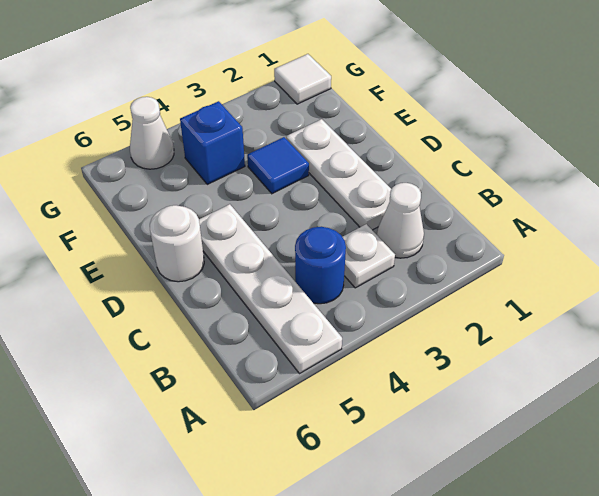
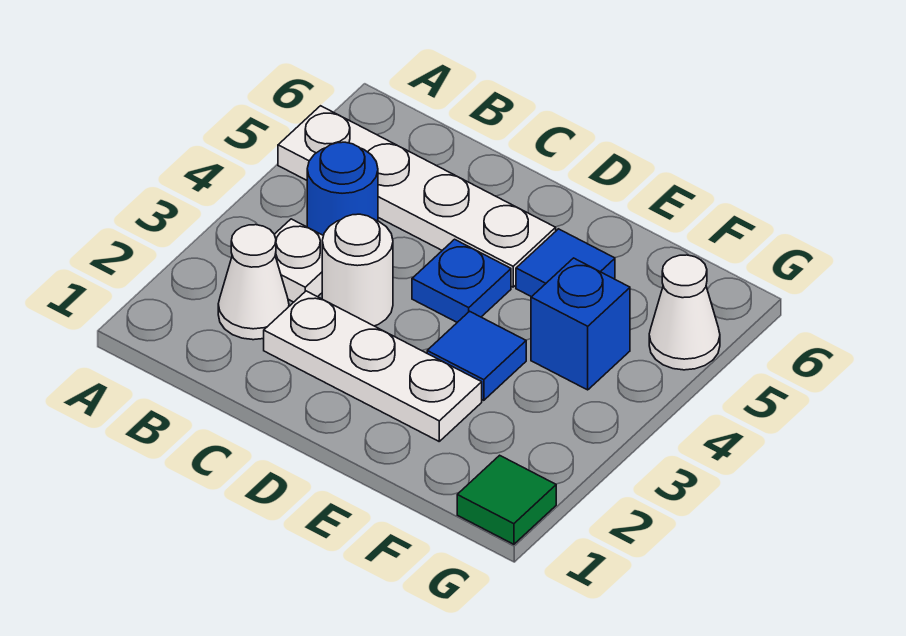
none -> blue 1x1 plate [412,239,511,322]
white 1x1 round brick [150,205,204,282] -> white 1x1 round brick moved to [322,214,393,326]
none -> blue 1x1 tile [516,229,615,297]
white 1x1 tile [274,54,331,104] -> green 1x1 tile [457,455,556,544]

